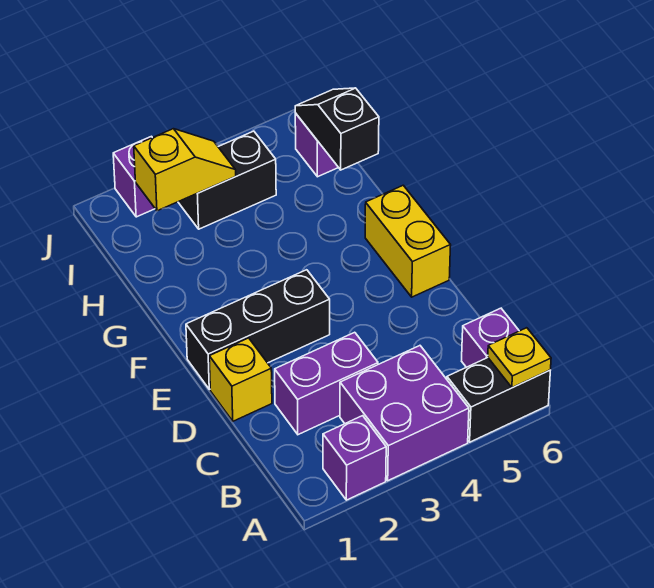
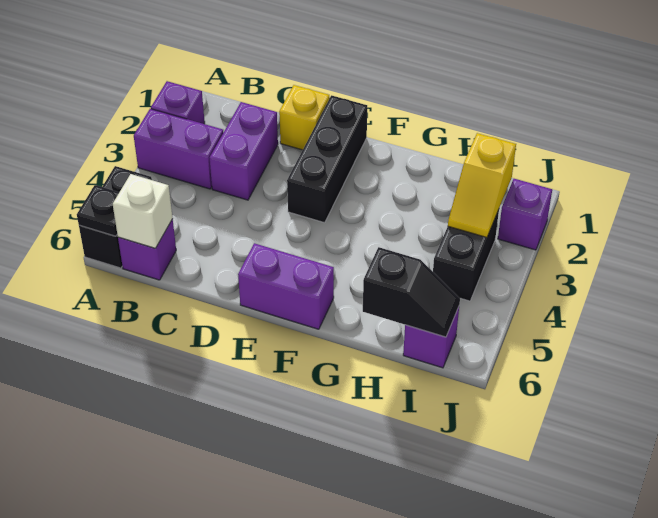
purple 2x2 brick [340,346,469,481] -> purple 1x2 brick [134,109,223,189]
yellow 1x1 plate [488,328,551,388] -> black 1x1 plate [77,185,119,236]
none -> white 1x1 brick [113,174,173,248]
yellow 1x2 brick [365,185,451,297] -> purple 1x2 brick [238,243,334,329]

